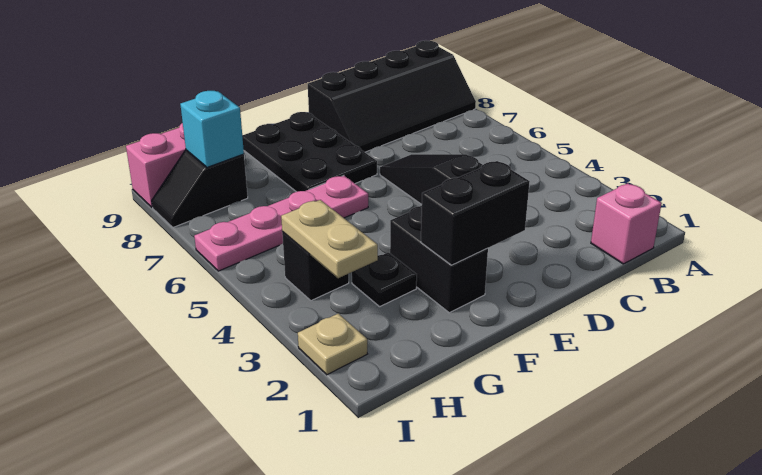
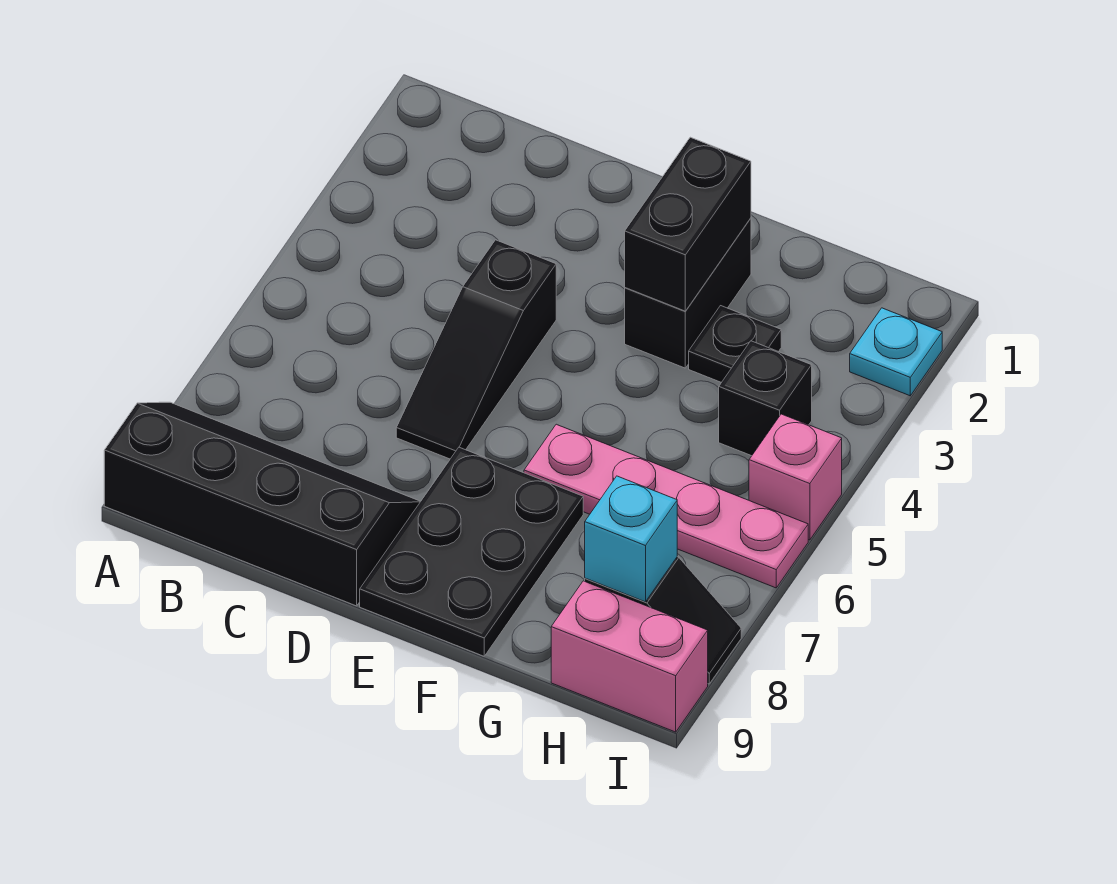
pink 1x1 brick [591,183,662,264] -> pink 1x1 brick moved to [749,414,842,540]
black 1x2 brick [421,161,530,265] -> black 1x2 brick turned to [625,137,751,311]
tan 1x2 plate [281,200,378,278] -> none
tan 1x1 plate [298,314,367,375] -> cyan 1x1 plate [850,308,942,396]

